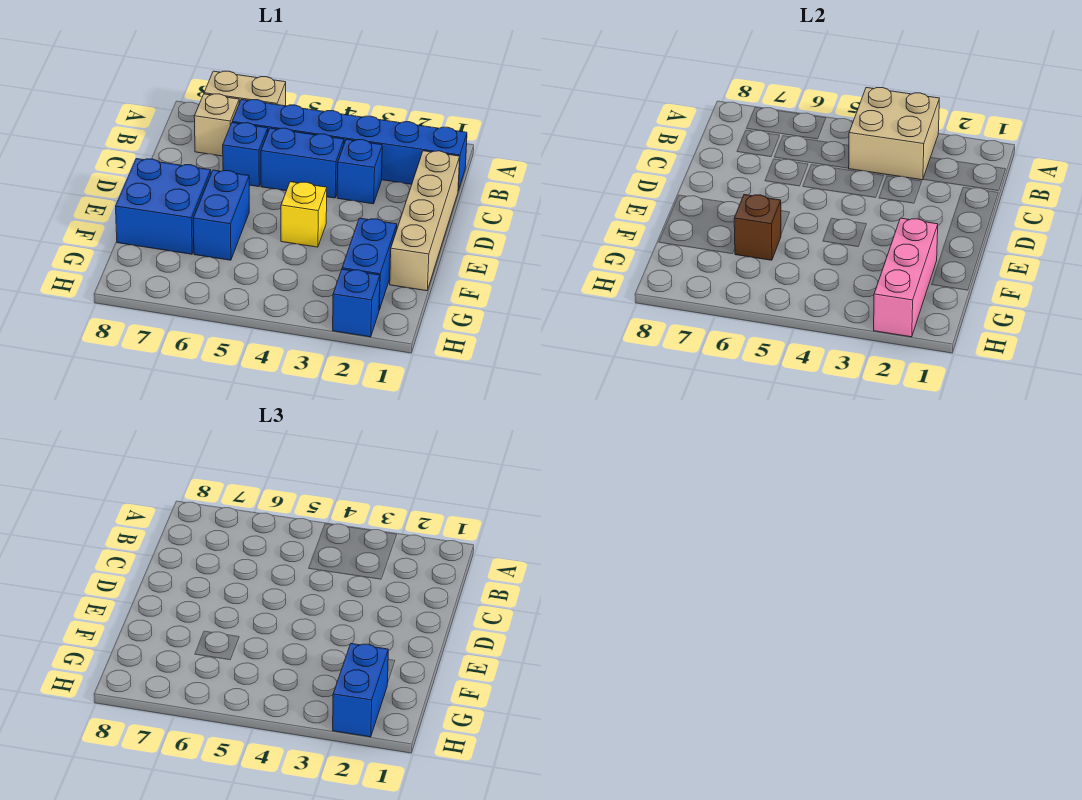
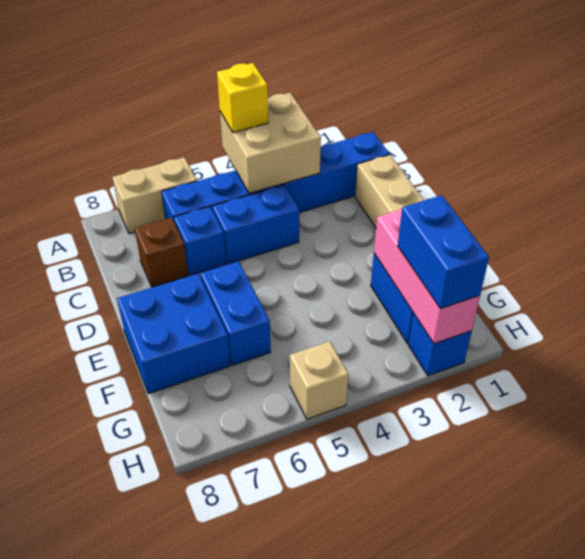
tan 1x1 brick [194,94,239,156] -> tan 1x1 brick moved to [290,341,349,419]
blue 1x1 brick [337,139,382,204] -> none
yellow 1x1 brick [281,182,327,247] -> yellow 1x1 brick moved to [217,63,268,132]
brown 1x1 brick [734,195,781,260] -> brown 1x1 brick moved to [135,217,188,287]

